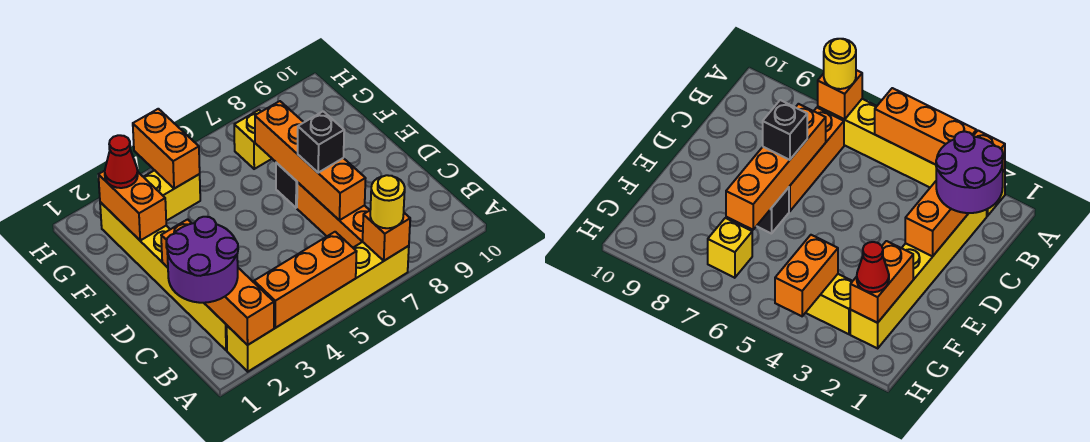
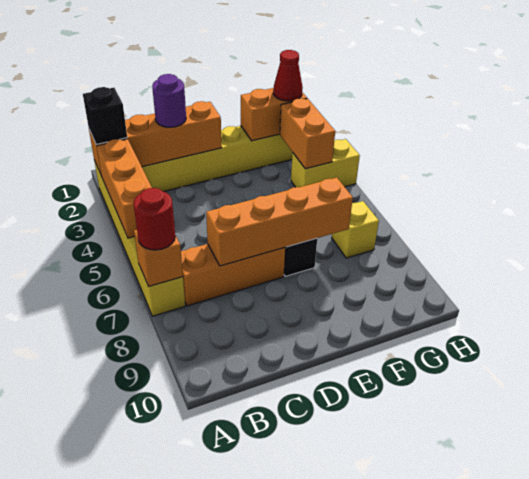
yellow 1x1 round brick [370,175,405,228] -> red 1x1 round brick [133,188,175,250]
purple 2x2 round brick [166,217,238,303] -> purple 1x1 round brick [152,74,186,127]
black 1x1 brick [298,111,344,173] -> black 1x1 brick moved to [83,87,127,145]
yellow 1x2 brick [144,170,200,221] -> yellow 1x2 brick turned to [291,139,360,187]
orange 1x2 brick [133,109,200,189] -> orange 1x2 brick turned to [280,98,335,169]

